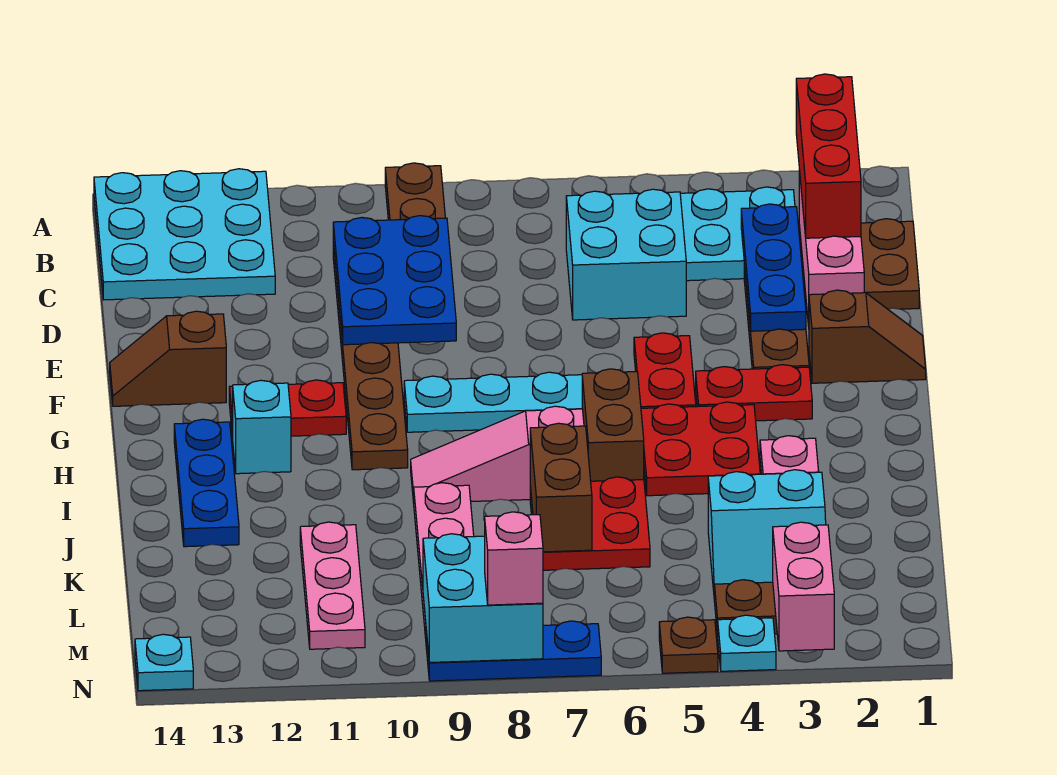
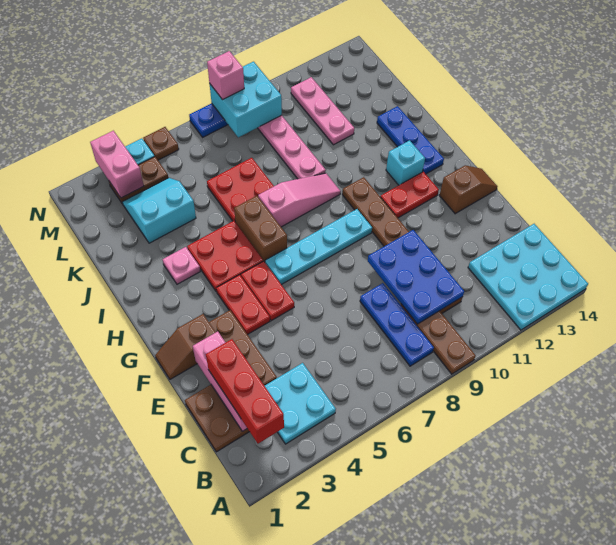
blue 1x3 plate [741,204,806,331] -> blue 1x3 plate moved to [360,283,434,366]
cyan 2x2 brick [566,189,686,320] -> none
red 1x2 plate [696,365,812,421] -> red 1x2 plate turned to [216,275,270,335]
brown 1x2 brick [530,423,592,552] -> none
cyan 1x1 plate [135,634,193,691] -> none

